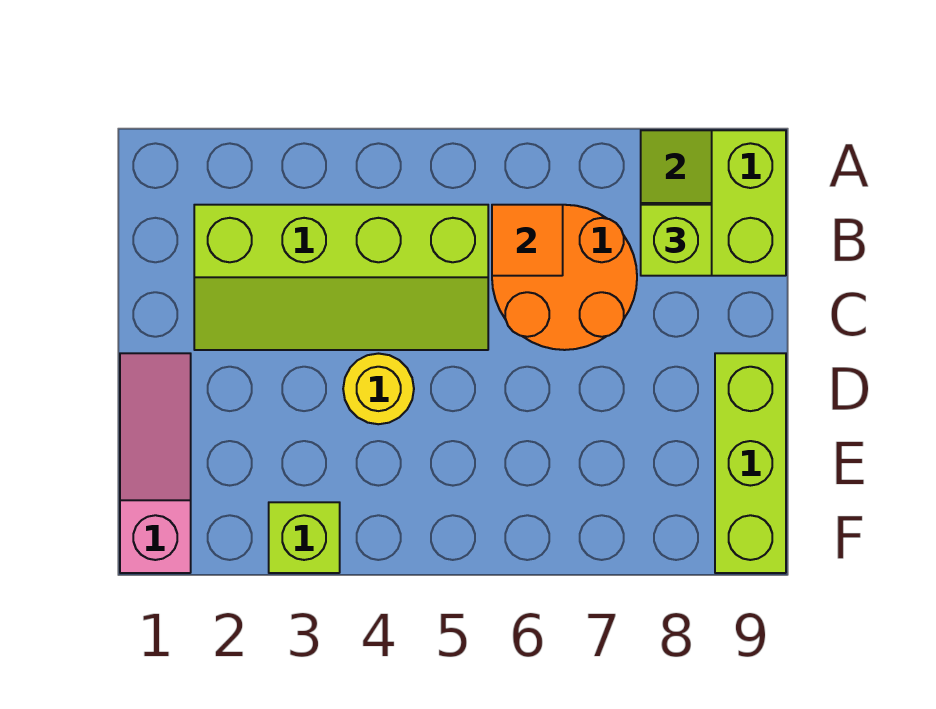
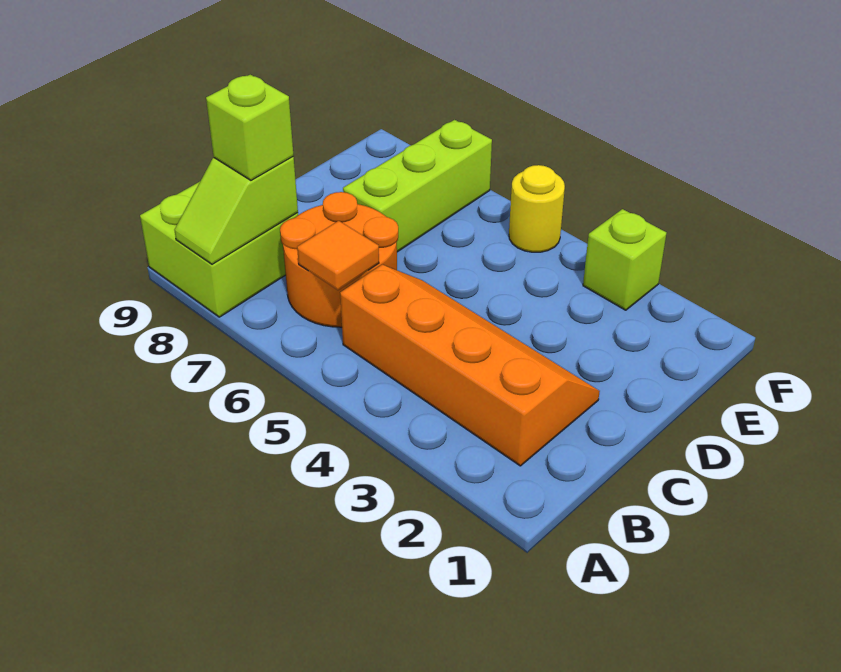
lime 2x4 slope [194,205,488,350] -> orange 2x4 slope [340,265,600,466]
pink 1x3 slope [120,353,191,573] -> none
yellow 1x1 round brick [343,354,414,424] -> yellow 1x1 round brick moved to [509,165,565,252]
lime 1x3 brick [715,353,786,573] -> lime 1x3 brick moved to [343,120,492,252]

